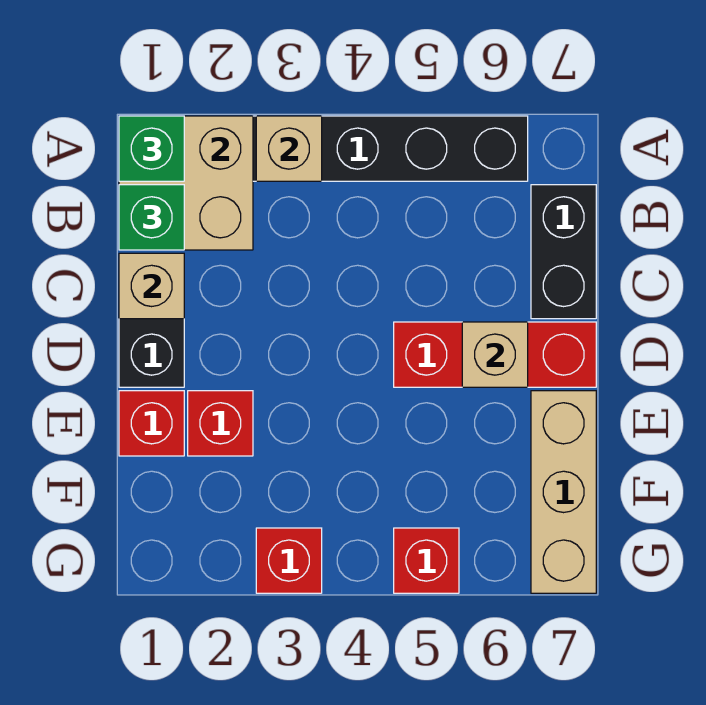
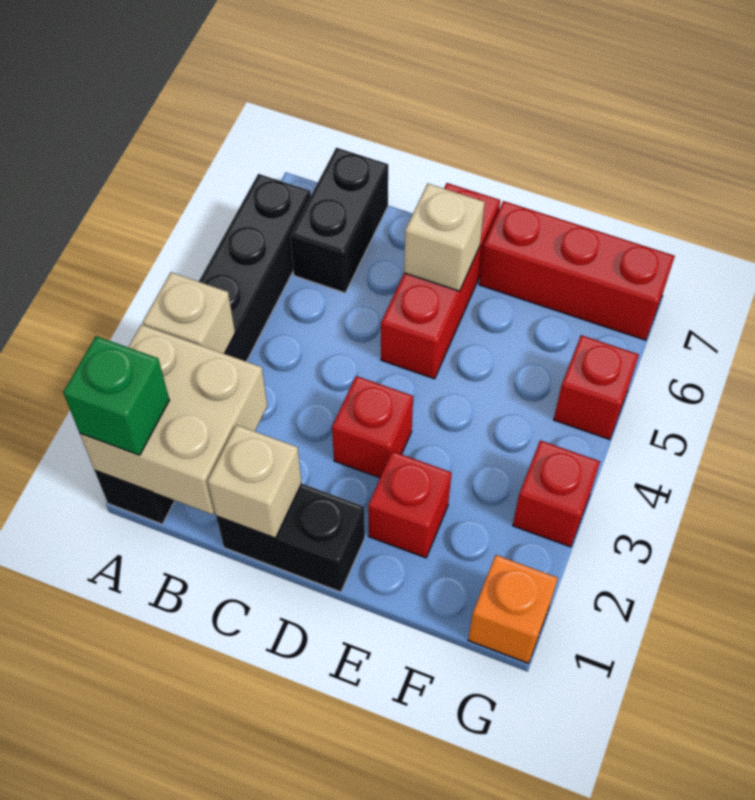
green 1x1 brick [119,185,184,250] -> none
black 1x2 brick [531,185,596,319] -> black 1x2 brick turned to [290,148,388,293]
red 1x1 brick [119,391,184,456] -> red 1x1 brick moved to [332,376,413,478]
tan 1x3 brick [531,391,596,593] -> red 1x3 brick [479,201,675,340]
none -> orange 1x1 brick [468,555,558,663]

